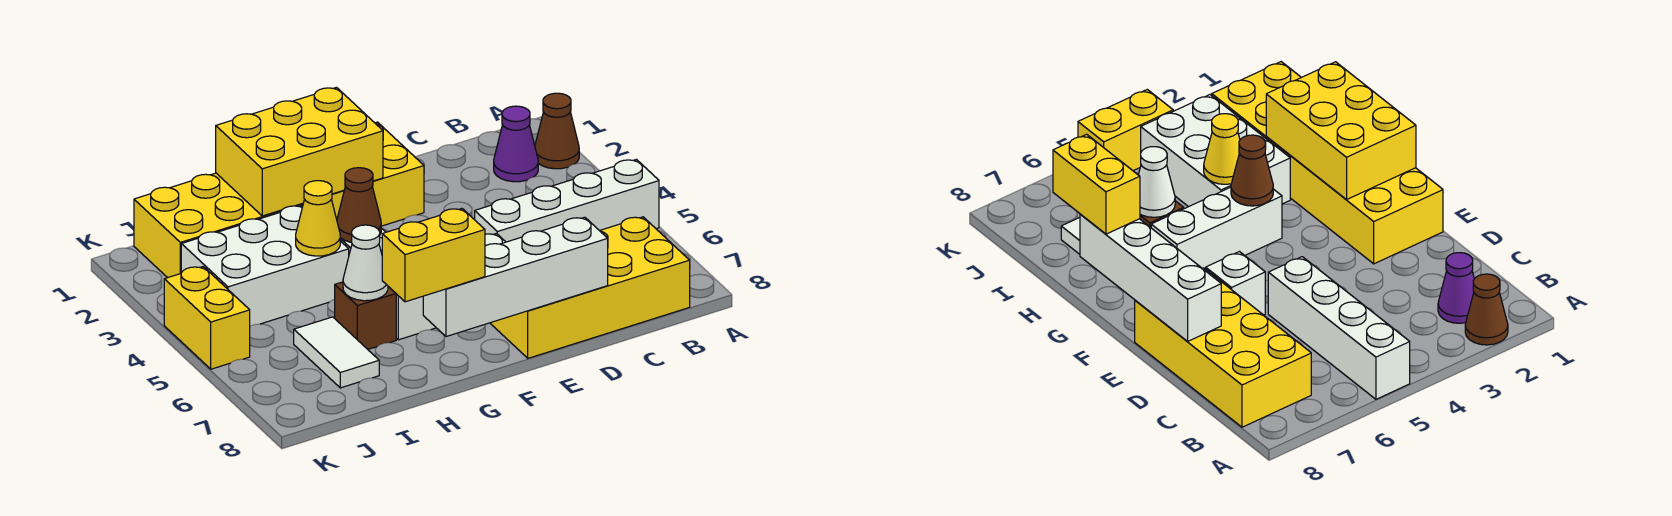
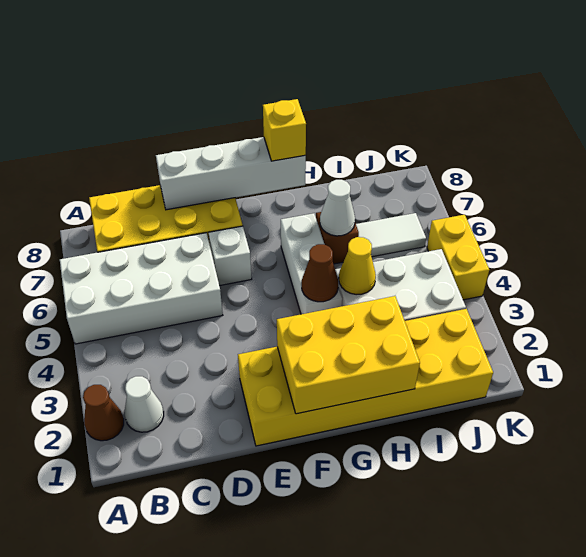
white 1x4 brick [475,159,659,242] -> white 2x4 brick [60,233,223,344]
purple 1x1 cone [494,106,538,182] -> white 1x1 cone [125,376,164,432]
yellow 1x2 brick [382,209,485,302] -> yellow 1x1 brick [263,99,306,161]
white 1x2 tile [294,317,379,388] -> white 1x2 tile turned to [356,213,426,257]

